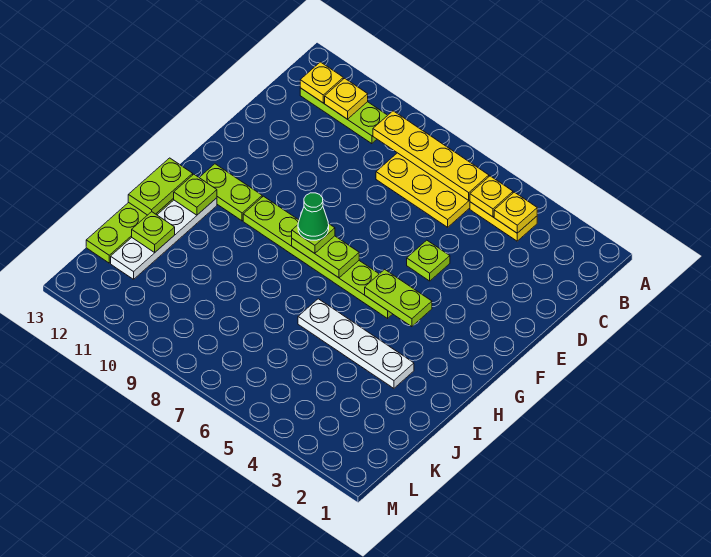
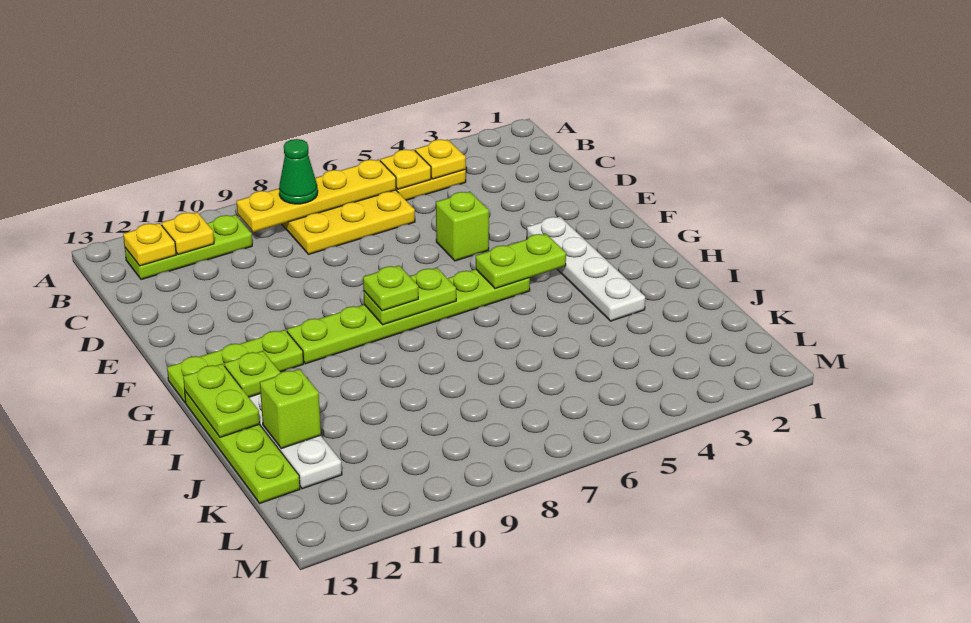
lime 1x1 plate [407,240,450,281] -> lime 1x1 brick [436,192,489,261]
green 1x1 cone [298,193,329,240] -> green 1x1 cone moved to [279,139,318,204]
lime 1x2 plate [199,164,262,221] -> lime 1x3 plate [167,330,304,403]
white 1x4 plate [298,299,414,388] -> white 1x4 plate turned to [527,217,645,321]
lime 1x1 plate [132,212,175,252] -> lime 1x1 brick [260,369,321,449]

